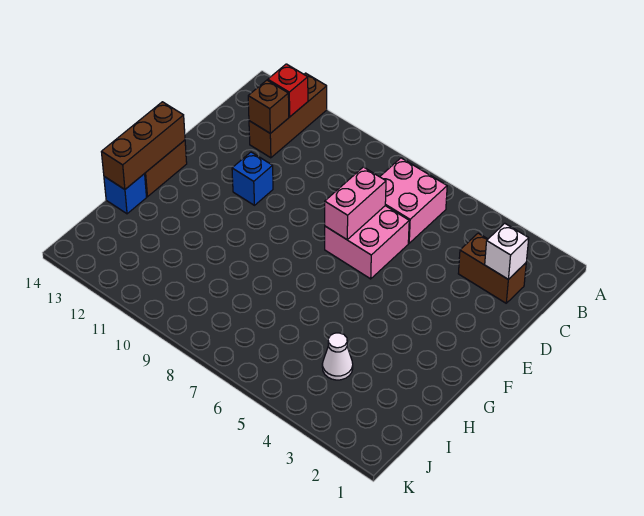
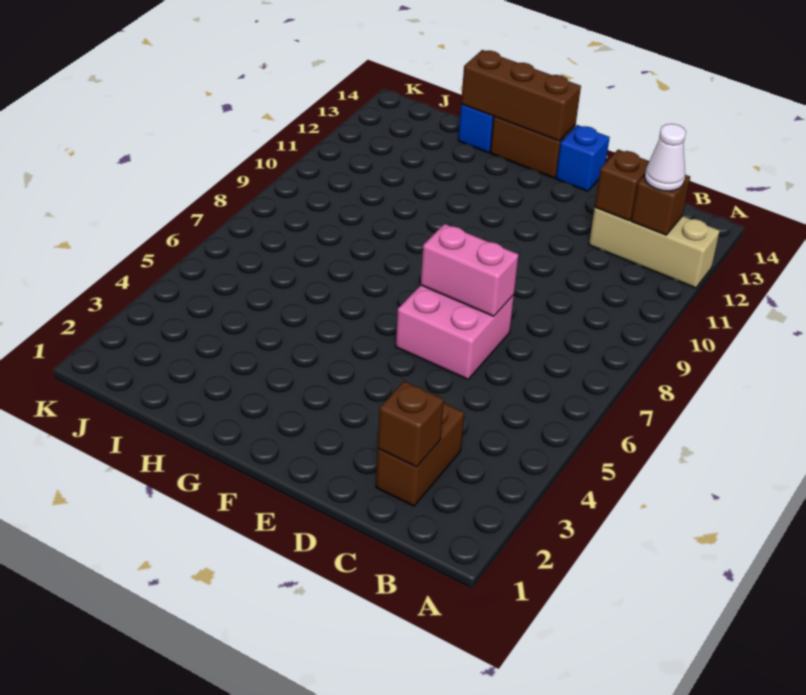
brown 1x3 brick [249,73,327,158] -> tan 1x3 brick [589,208,720,288]
pink 2x2 brick [380,158,447,243] -> none
red 1x1 brick [268,64,308,117] -> brown 1x1 brick [631,175,690,235]
white 1x1 brick [485,223,529,279] -> brown 1x1 brick [378,381,444,467]
blue 1x1 brick [232,152,273,205] -> blue 1x1 brick moved to [556,125,610,191]
white 1x1 cone [322,333,353,380] -> white 1x1 cone moved to [645,124,686,191]

